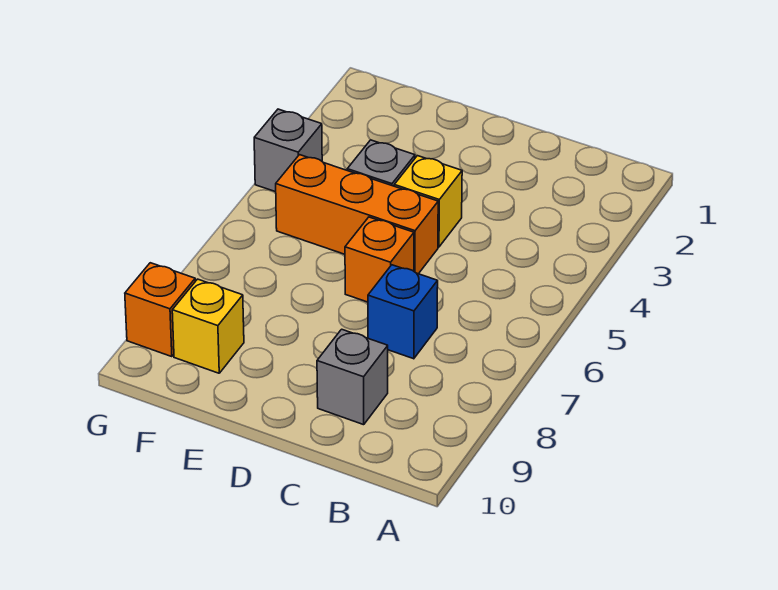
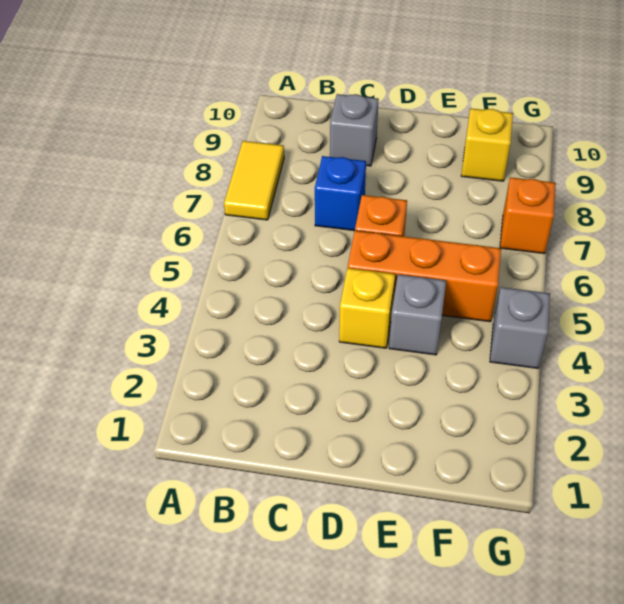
none -> yellow 1x2 tile [224,141,284,220]
orange 1x1 brick [125,263,195,357] -> orange 1x1 brick moved to [500,177,556,254]

